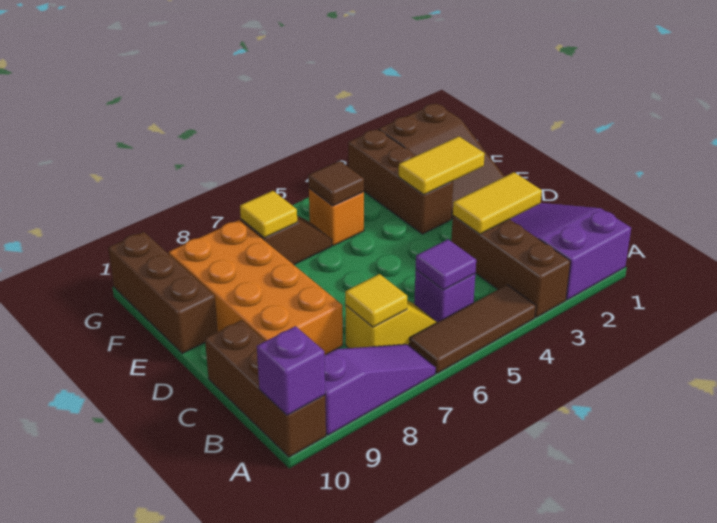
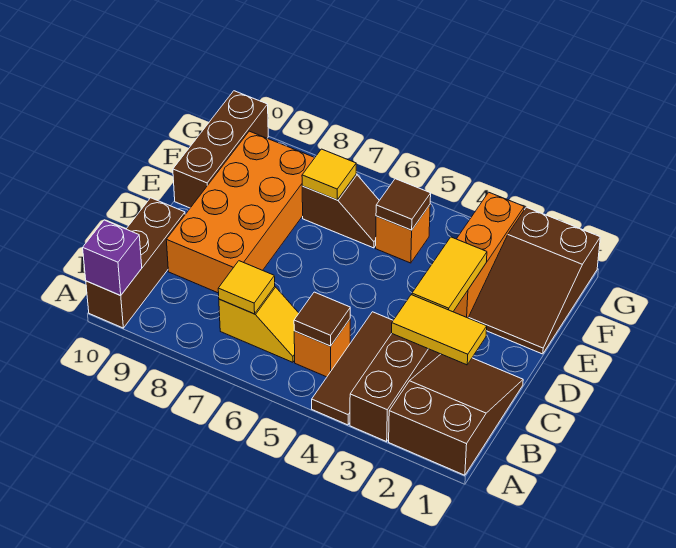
purple 2x3 slope [510,203,631,300] -> brown 2x3 slope [389,354,523,475]
brown 1x3 tile [409,285,536,373] -> brown 1x3 tile turned to [312,312,393,425]
purple 1x3 slope [324,344,436,435] -> none
purple 1x1 brick [414,270,475,322] -> orange 1x1 brick [294,319,350,377]
purple 1x1 tile [416,239,476,290] -> brown 1x1 tile [294,292,350,346]
yellow 1x2 tile [399,136,485,195] -> yellow 1x2 tile turned to [412,237,487,312]
brown 1x3 brick [348,129,453,234] -> orange 1x3 brick [453,192,524,318]

